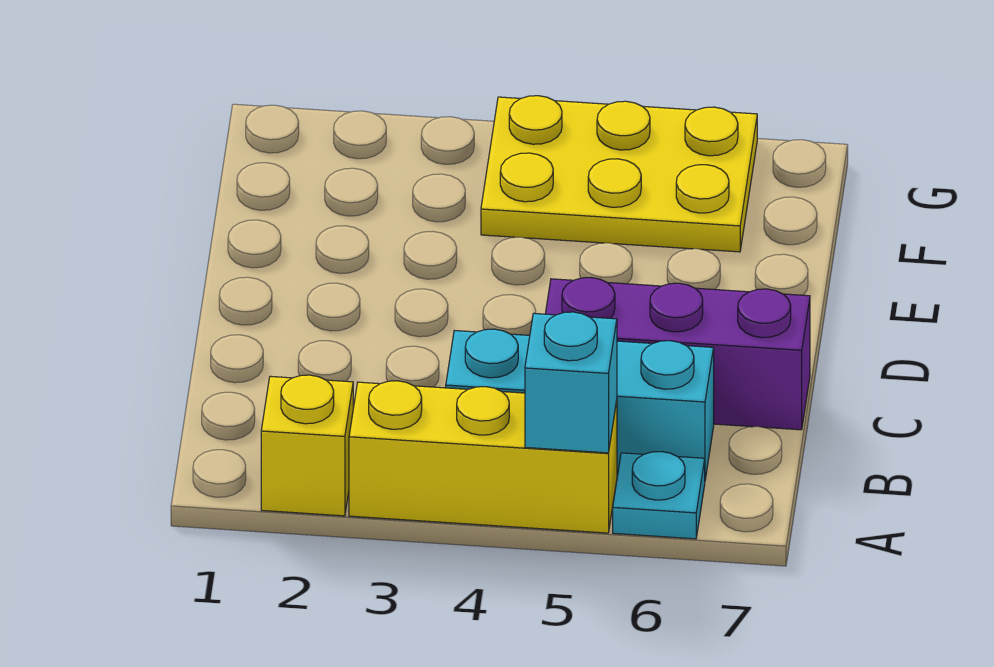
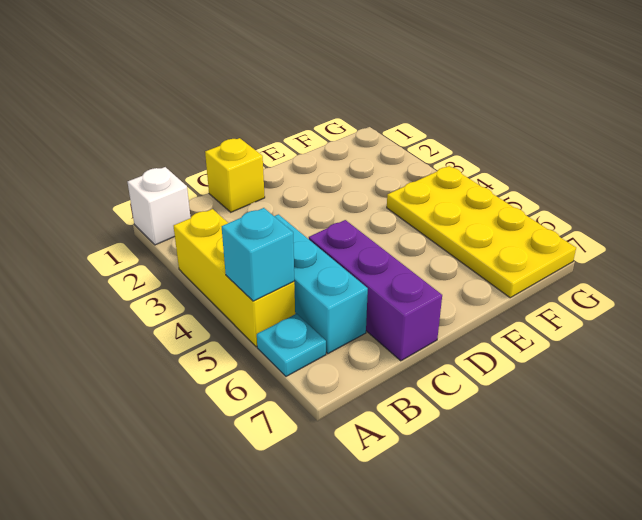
none -> white 1x1 brick [128,167,191,245]
yellow 1x1 brick [261,375,353,516] -> yellow 1x1 brick moved to [205,138,265,212]
yellow 2x3 plate [481,96,757,252] -> yellow 2x4 plate [387,166,576,298]

